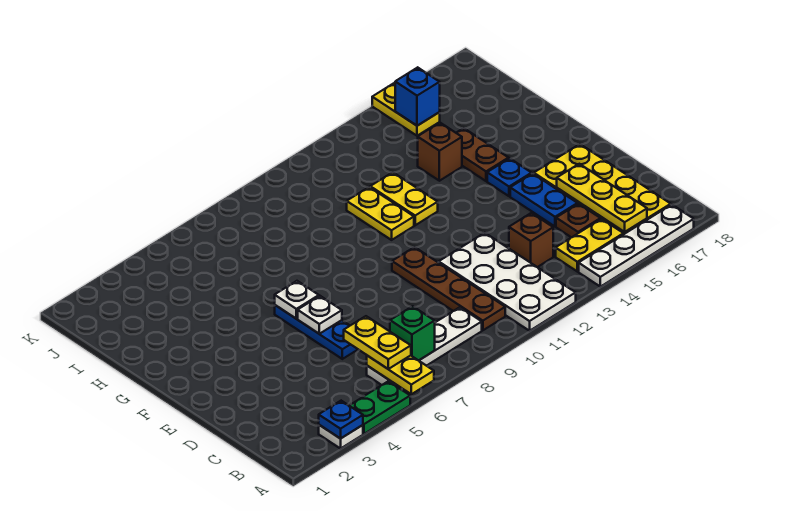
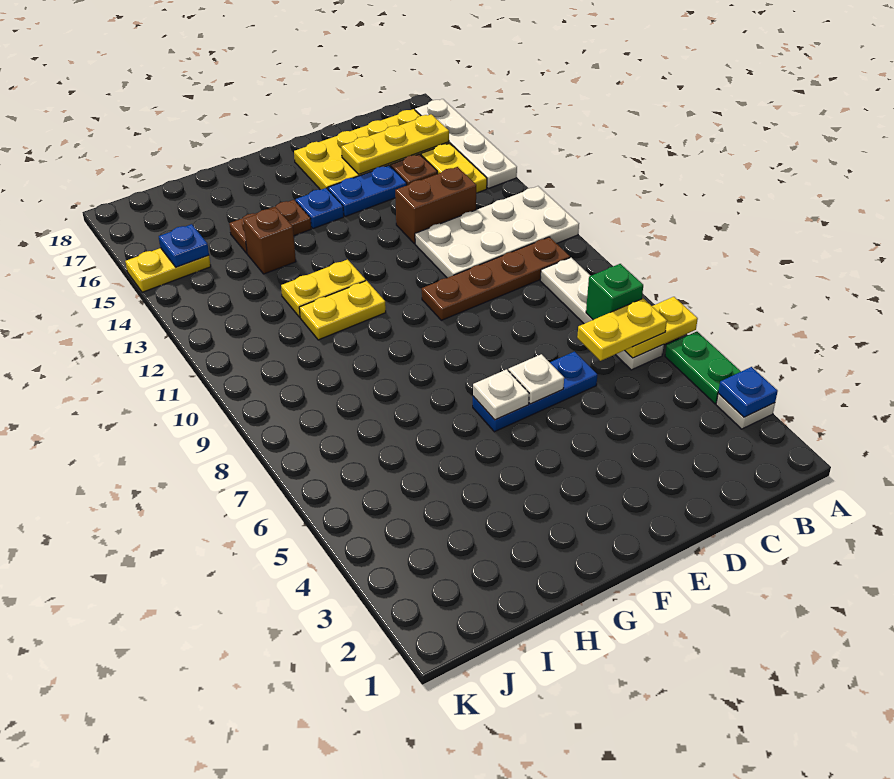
brown 1x1 brick [509,213,553,267] -> brown 1x2 brick [395,167,476,244]
blue 1x1 brick [395,67,440,126] -> blue 1x1 plate [159,224,209,267]

